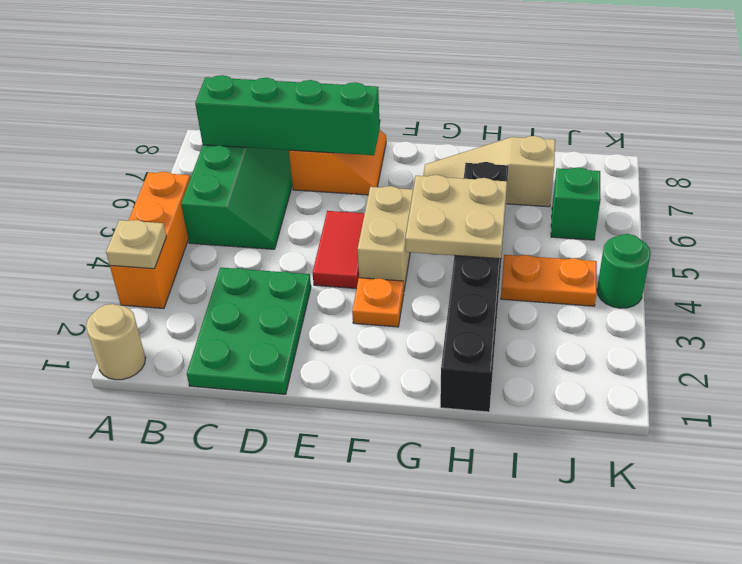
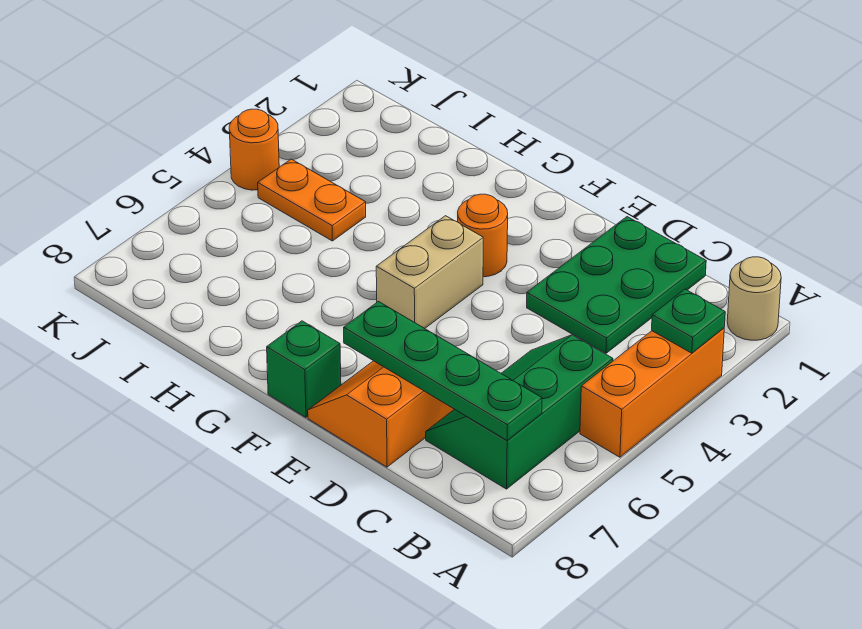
tan 1x1 plate [106,220,166,269] -> green 1x1 plate [652,289,725,353]
green 1x4 brick [195,75,380,155] -> green 1x4 plate [344,302,542,441]
red 1x2 tile [313,211,365,289] -> none
orange 1x1 plate [352,278,404,327] -> orange 1x1 round brick [458,194,508,277]
tan 2x2 plate [405,175,507,259] -> none
tan 1x3 slope [423,136,555,207] -> none
black 1x6 brick [440,162,508,412] -> none
green 1x1 brick [551,168,601,240] -> green 1x1 brick moved to [267,321,341,417]
green 1x1 round brick [597,234,651,308] -> orange 1x1 round brick [229,109,279,190]

